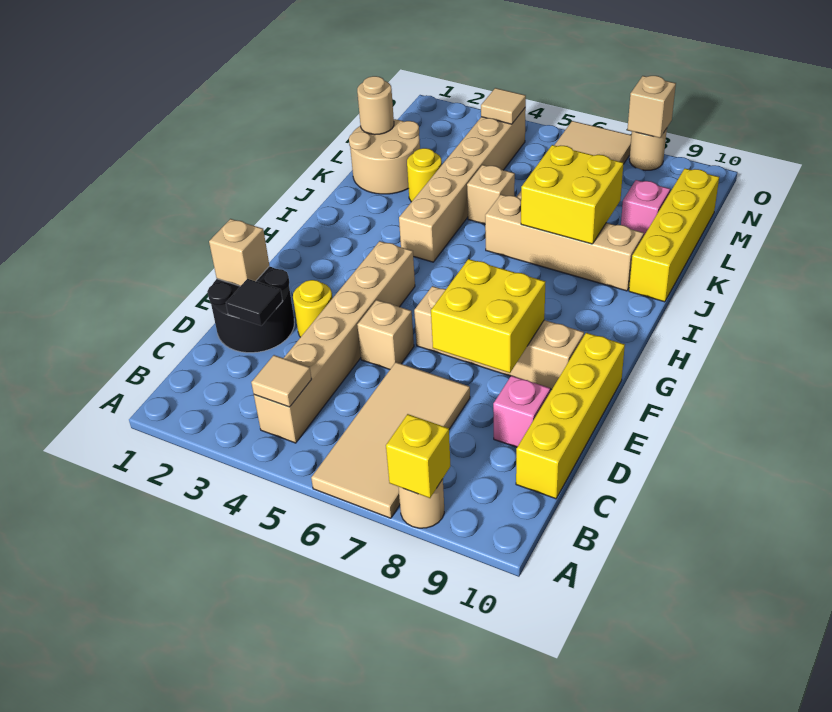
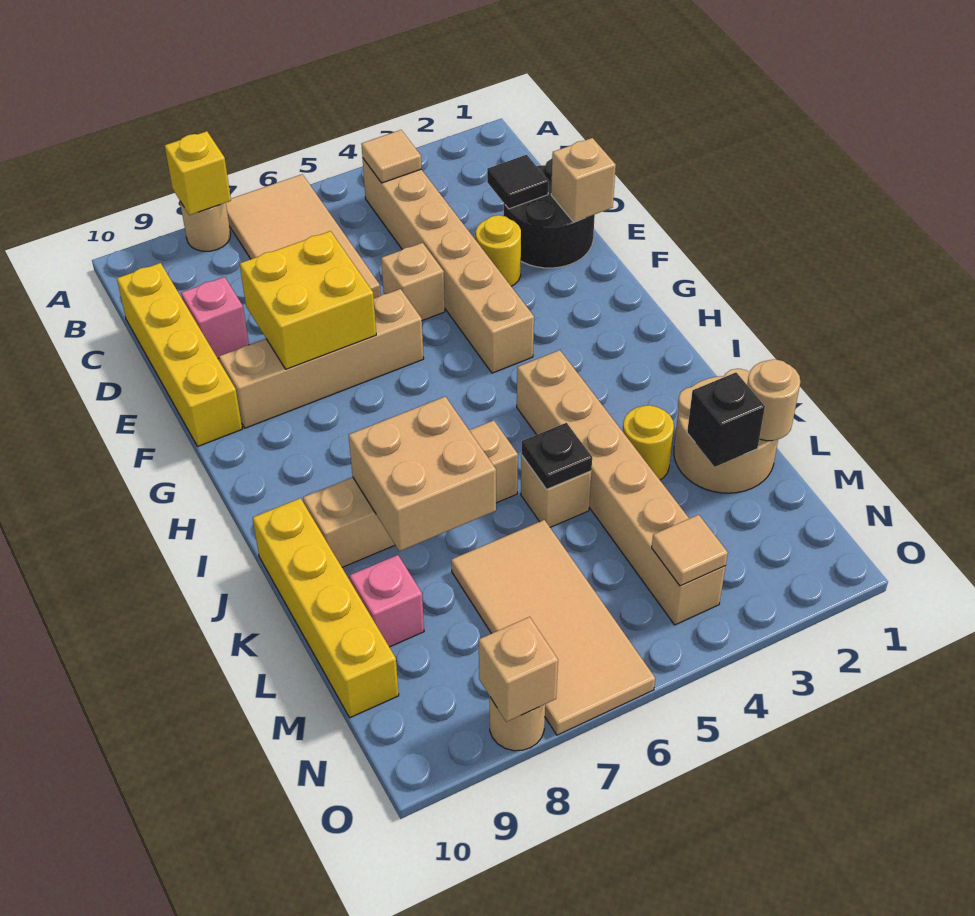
yellow 2x2 brick [521,145,623,244] -> tan 2x2 brick [349,397,496,551]
none -> black 1x1 plate [522,423,592,489]
none -> black 1x1 brick [687,373,765,467]

